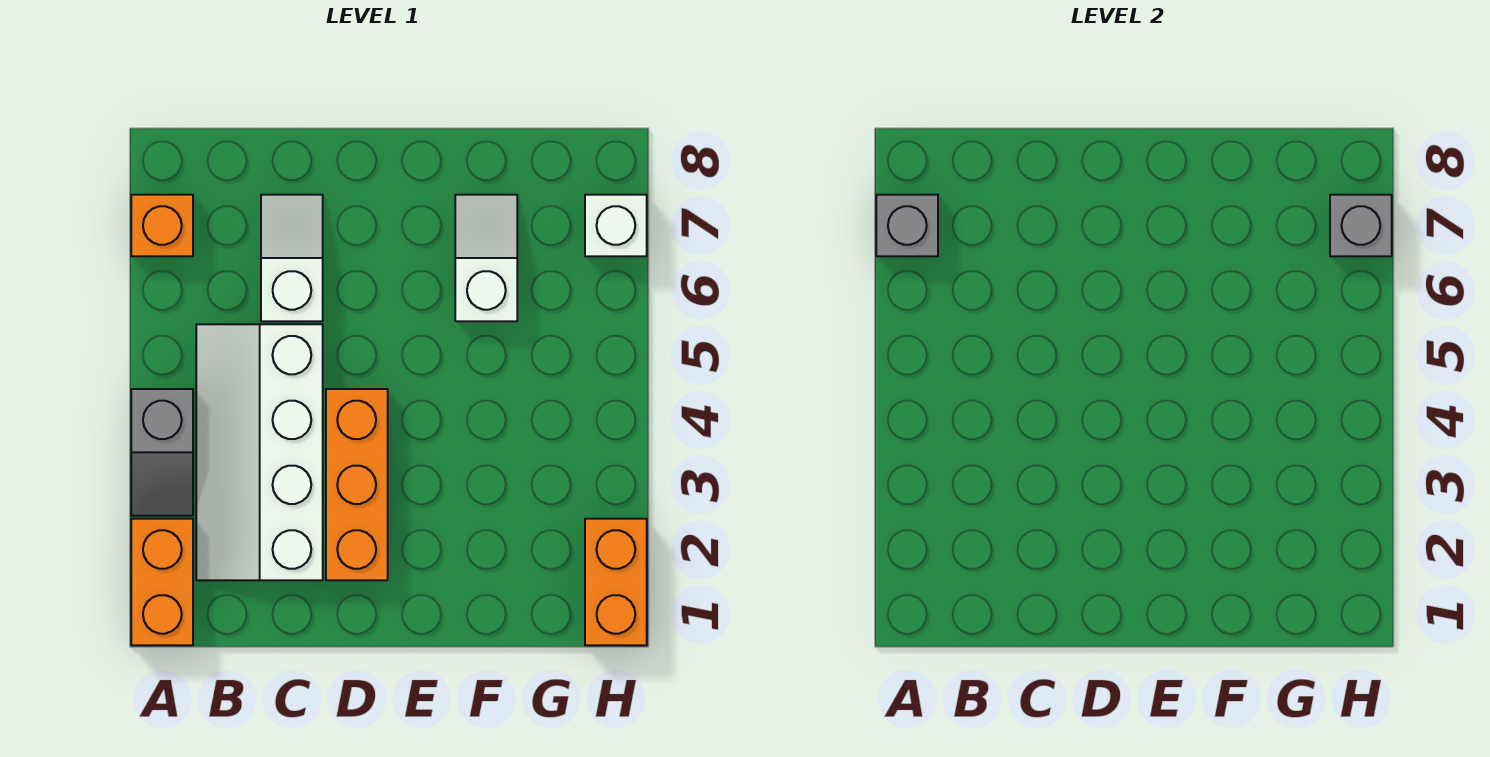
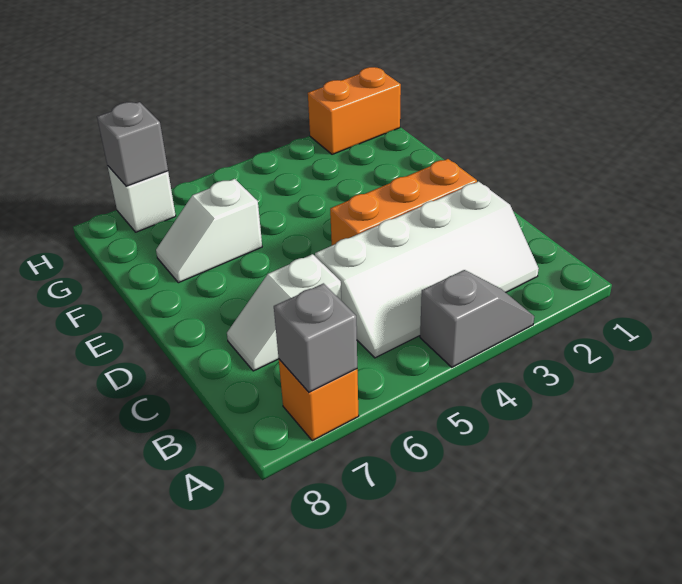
orange 1x2 brick [131,519,193,645] -> none

